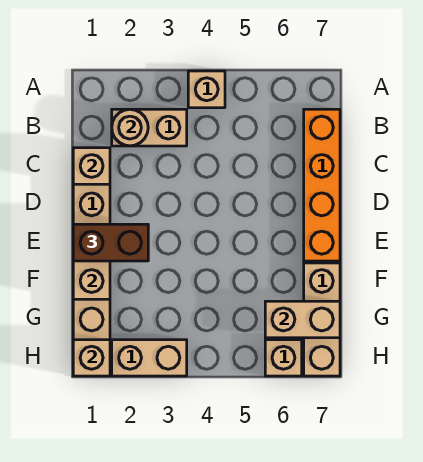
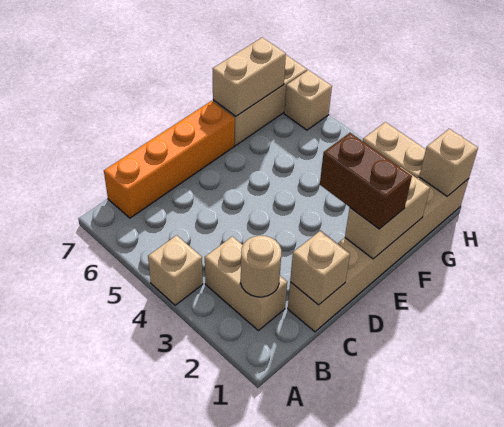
tan 1x2 brick [265,301,340,338] -> tan 1x2 brick turned to [213,37,286,116]

